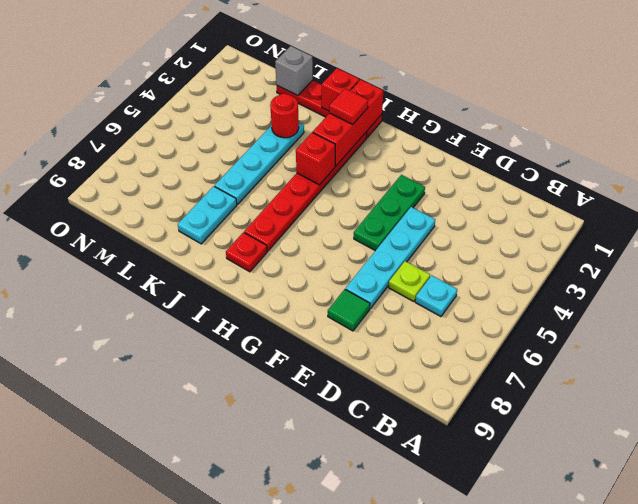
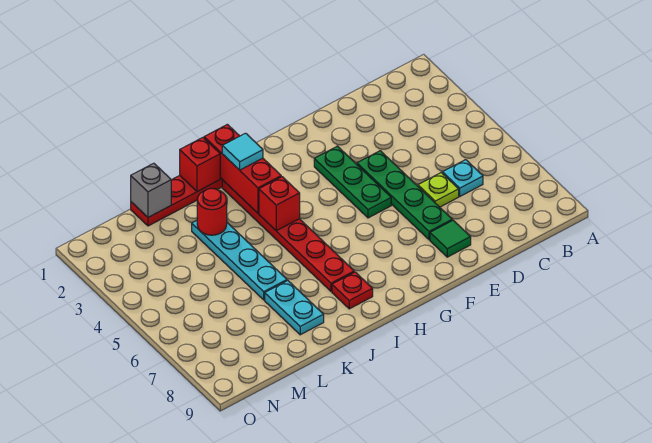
cyan 1x4 plate [345,207,435,308] -> green 1x4 plate [357,151,452,240]
red 1x1 tile [329,89,368,124] -> cyan 1x1 tile [222,133,263,170]

